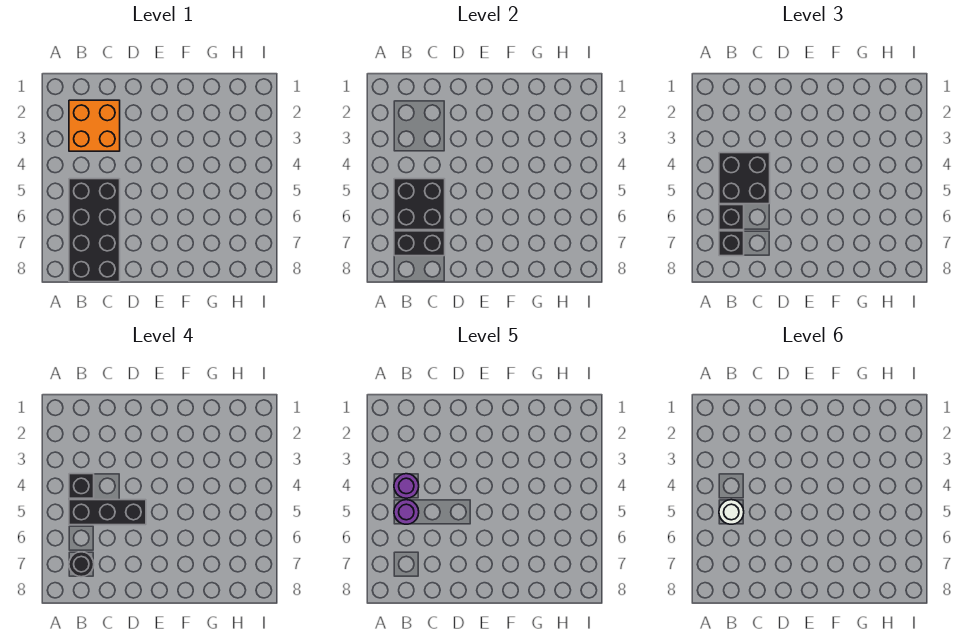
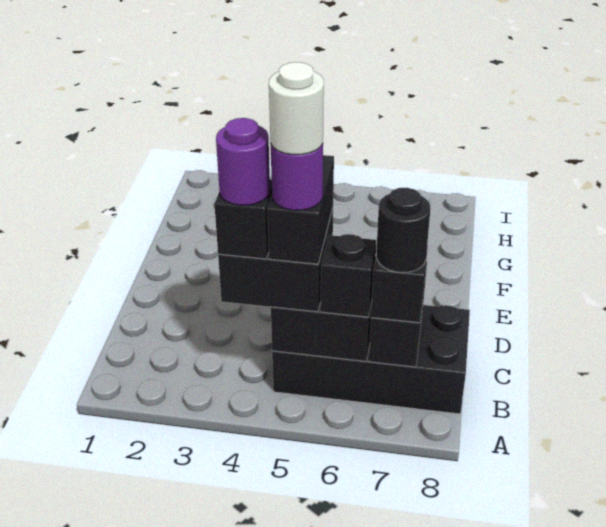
orange 2x2 brick [69,100,120,151] -> none
black 1x3 brick [69,500,146,525] -> black 1x2 brick [267,155,334,264]

